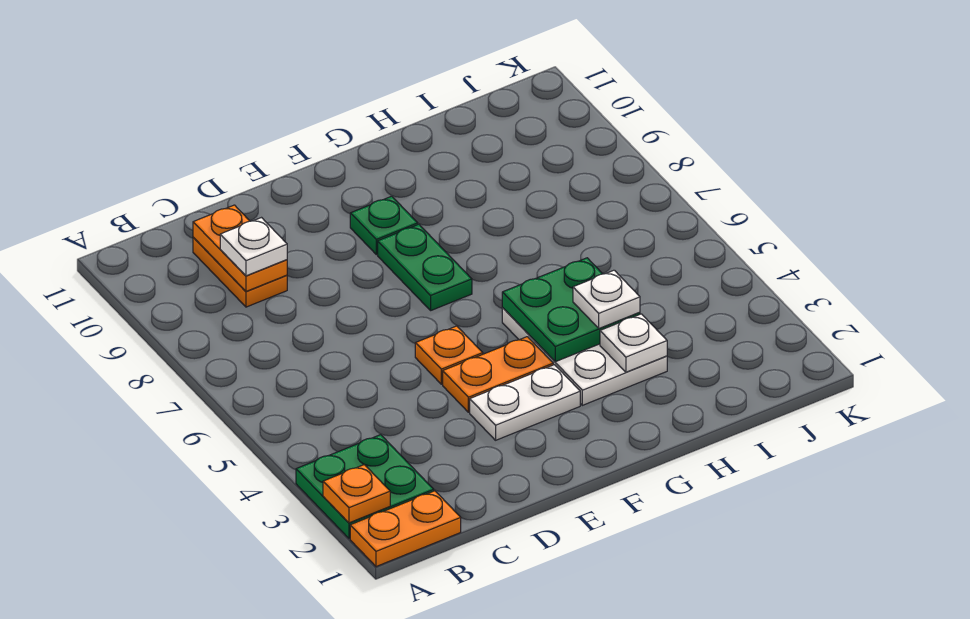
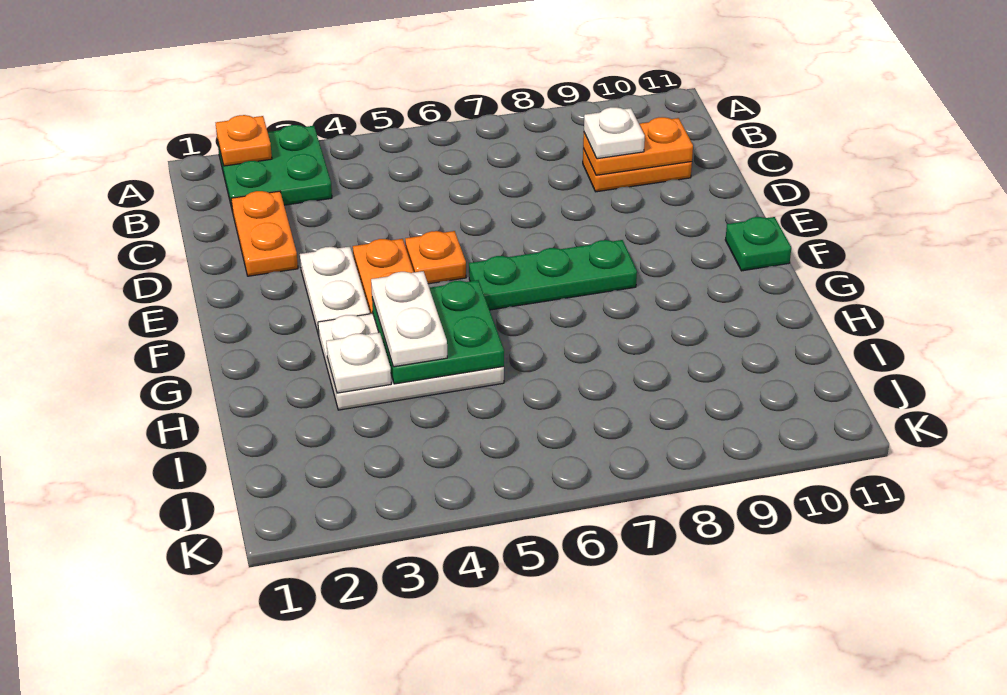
orange 1x2 plate [350,491,461,567] -> orange 1x2 plate moved to [231,191,298,276]
green 1x2 plate [378,224,472,310] -> green 1x3 plate [469,240,637,310]
green 1x1 plate [350,196,418,255] -> green 1x1 plate moved to [725,217,791,271]
white 1x1 plate [573,270,640,328] -> white 1x2 plate [371,271,447,367]

